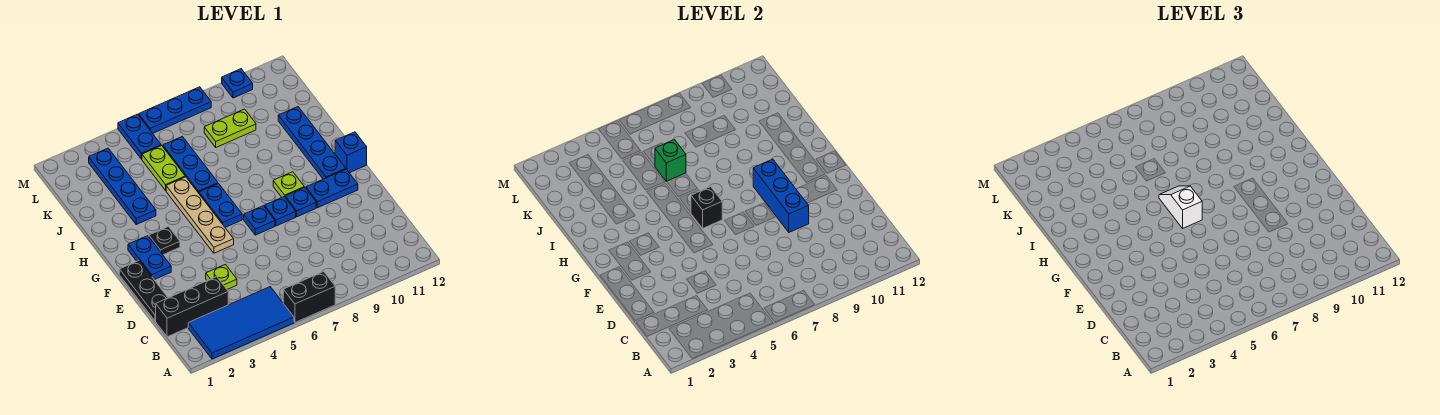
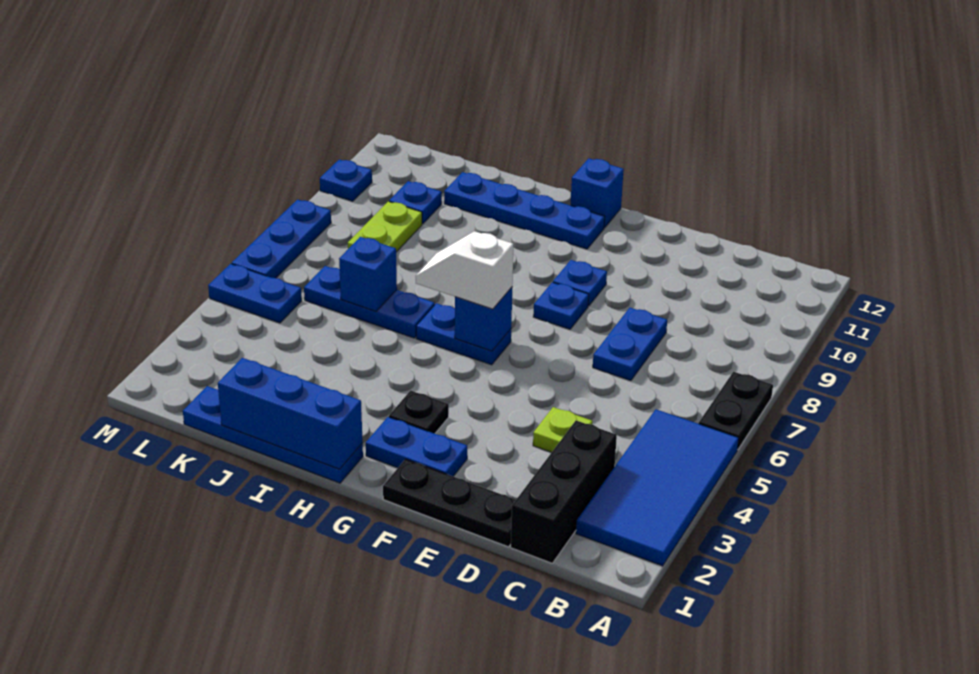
black 1x2 brick [283,272,335,322] -> black 1x2 plate [699,372,773,450]
blue 1x3 brick [753,159,809,232] -> blue 1x3 brick moved to [218,358,363,469]
tan 1x4 plate [166,177,234,253] -> none
blue 1x1 plate [244,206,275,235] -> blue 1x1 plate moved to [389,181,442,224]
blue 1x2 plate [306,169,358,208] -> blue 1x2 plate moved to [593,308,667,381]
black 1x1 brick [691,187,722,228] -> blue 1x1 brick [455,287,512,351]
lime 1x1 plate [273,172,304,197] -> none
blue 1x4 plate [89,148,156,224] -> blue 1x4 plate moved to [183,386,363,483]
lime 1x2 plate [142,146,185,190] -> none
green 1x1 brick [655,140,686,182] -> blue 1x1 brick [339,237,397,311]

